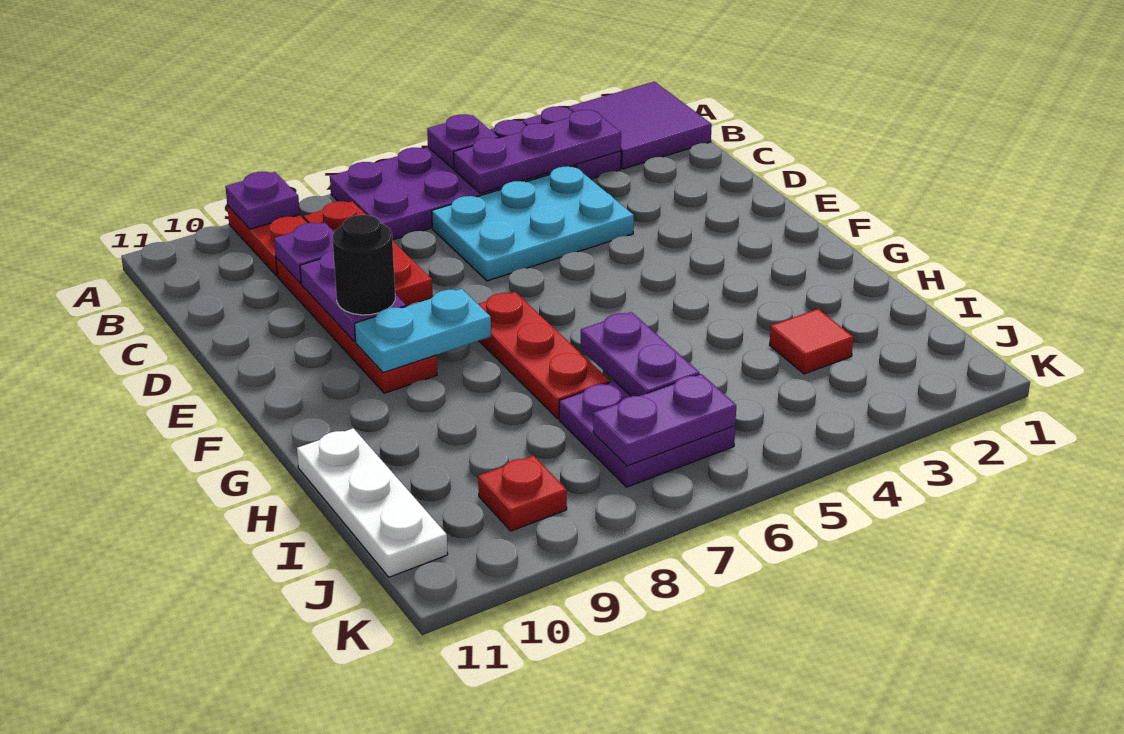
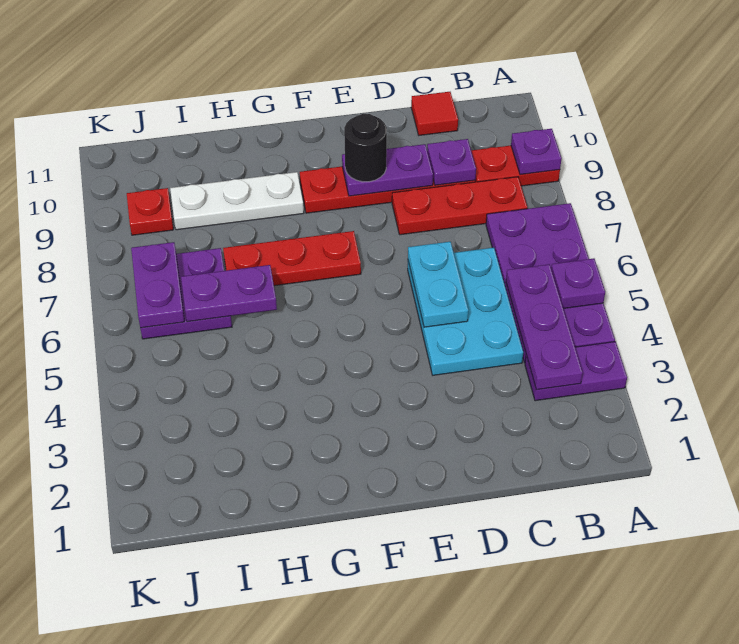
purple 2x2 tile [568,82,712,169] -> none
cyan 1x2 plate [355,289,491,373] -> cyan 1x2 plate moved to [408,242,468,327]
white 1x3 plate [297,428,448,577] -> white 1x3 plate moved to [170,172,304,230]
red 1x1 tile [770,309,853,374] -> red 1x1 tile moved to [411,92,458,135]

